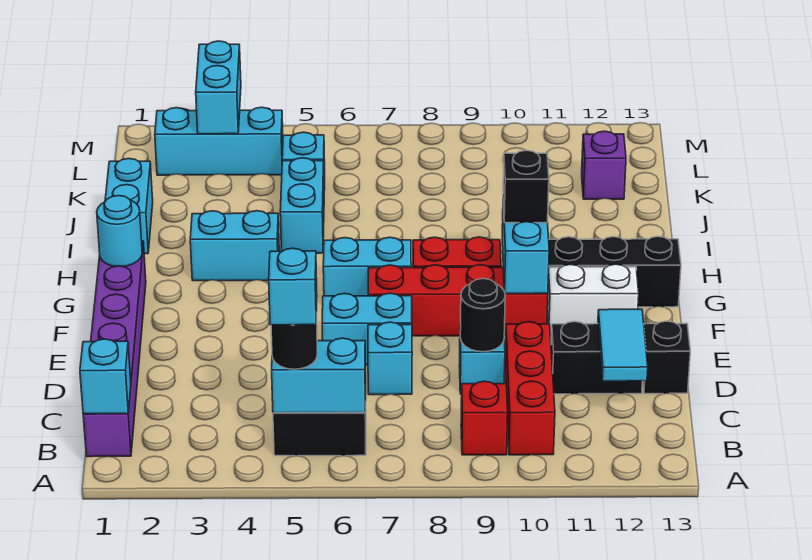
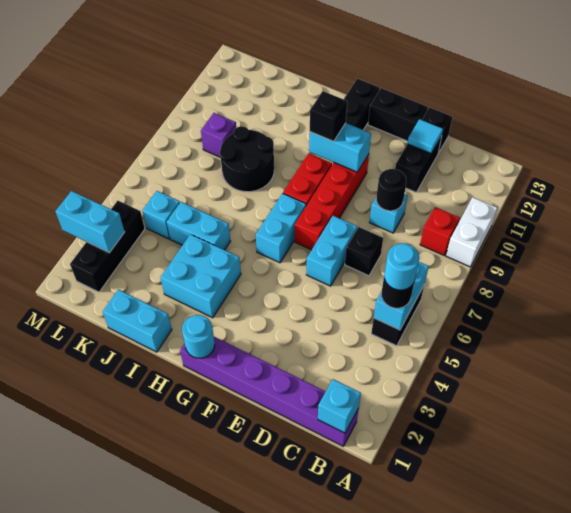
cyan 1x1 brick [269,248,317,325] -> cyan 1x1 round brick [384,243,419,290]
red 1x3 brick [505,322,555,455] -> none
cyan 1x2 tile [598,309,648,381] -> cyan 1x1 tile [407,119,443,153]
cyan 1x1 brick [368,322,412,395] -> black 1x1 brick [345,227,383,276]
none -> black 1x2 brick [368,88,428,141]
white 1x2 brick [547,264,639,336] -> white 1x2 brick moved to [446,197,497,267]
cyan 1x2 brick [190,211,279,281] -> cyan 2x2 brick [161,234,241,318]
none -> black 2x2 round brick [220,126,274,192]
purple 1x1 brick [582,131,626,199] -> purple 1x1 brick moved to [201,113,236,157]
cyan 1x3 brick [155,107,283,175] -> black 1x3 brick [70,201,145,292]

